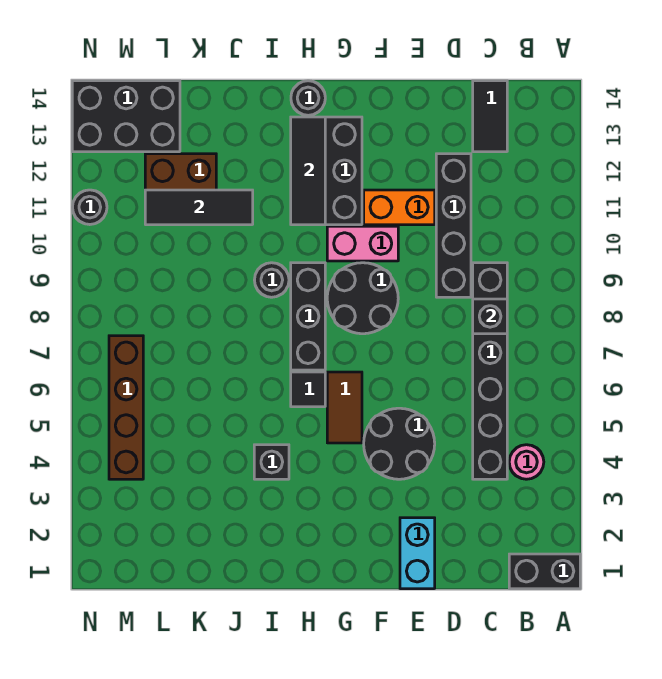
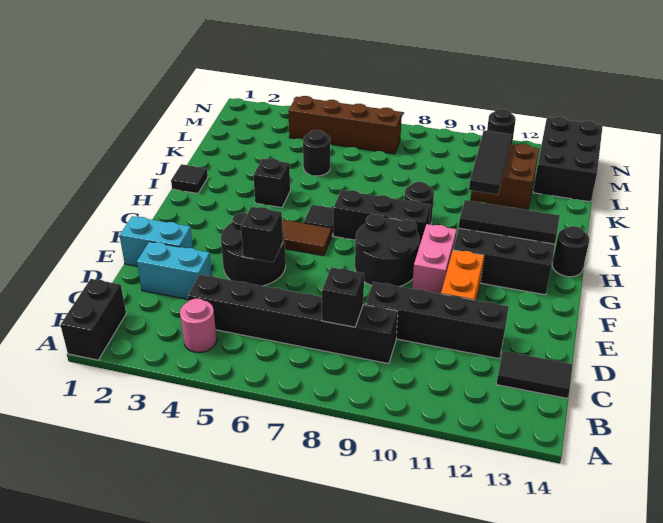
none -> cyan 1x2 brick [137,242,212,299]
none -> black 1x1 brick [241,207,283,262]
none -> black 1x1 tile [171,164,208,193]
none -> black 1x1 round brick [303,130,330,176]

